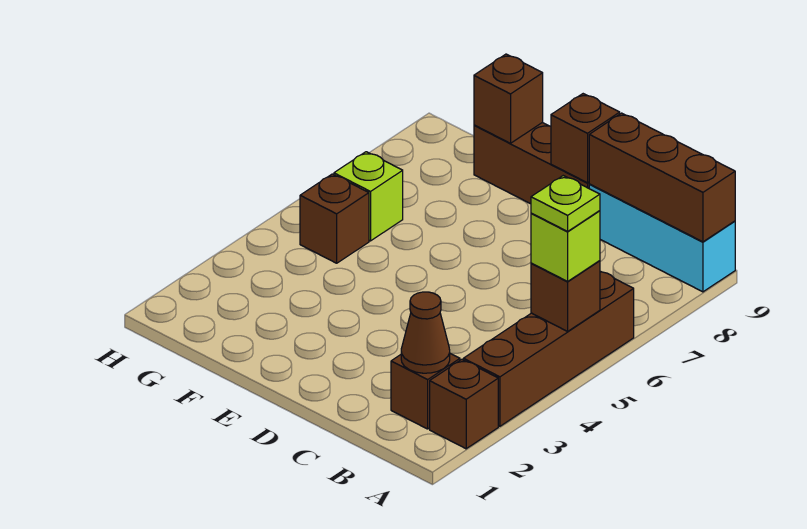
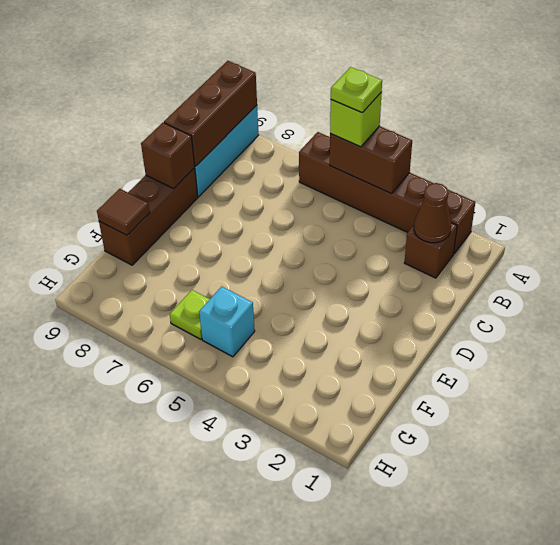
brown 1x1 brick [531,261,600,331] -> brown 1x2 brick [330,126,412,194]
brown 1x1 brick [474,54,543,143] -> brown 1x1 tile [97,189,150,235]
brown 1x1 brick [300,174,369,263] -> cyan 1x1 brick [199,286,255,357]
lime 1x1 brick [334,152,403,241] -> lime 1x1 plate [170,290,210,339]

